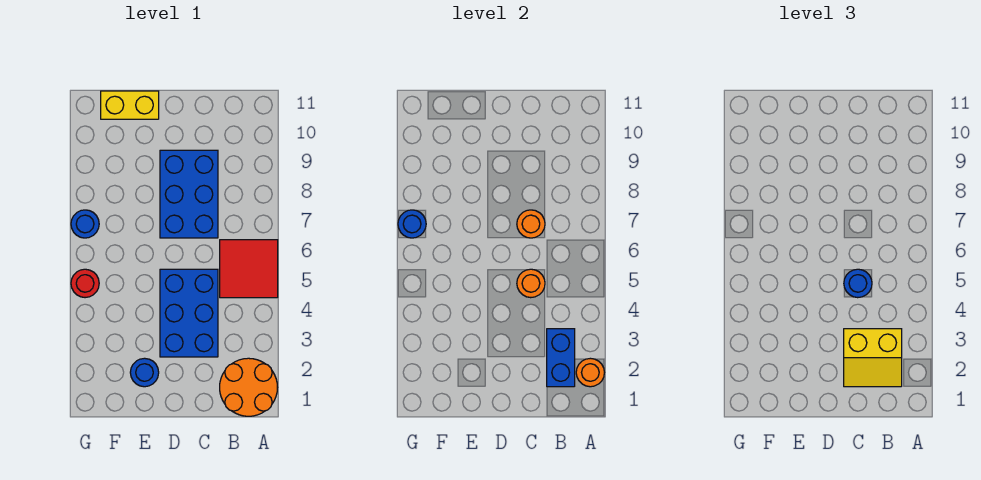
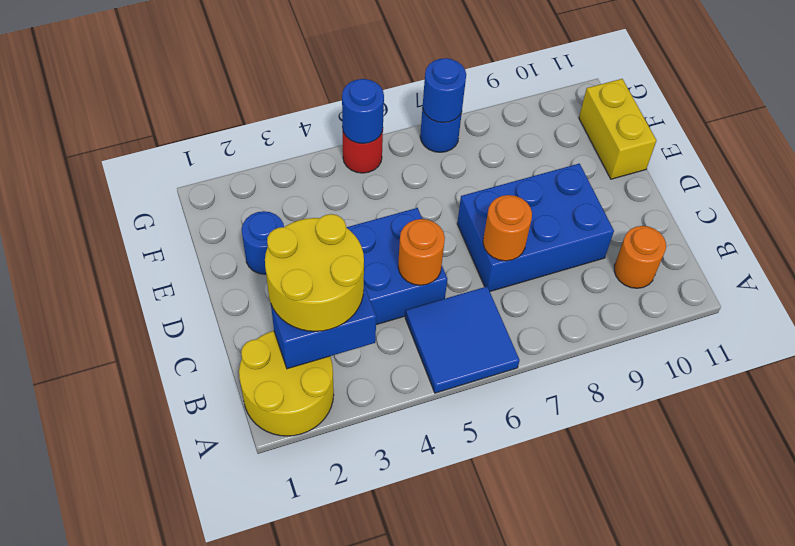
orange 2x2 round brick [220,358,277,416] -> yellow 2x2 round brick [239,331,334,436]
orange 1x1 round brick [576,358,604,387] -> orange 1x1 round brick moved to [614,226,666,288]
red 2x2 tile [220,240,278,298] -> blue 2x2 tile [405,287,520,393]
yellow 2x2 slope [844,329,902,387] -> yellow 2x2 round brick [265,214,364,331]
blue 1x1 round brick [844,269,872,298] -> blue 1x1 round brick moved to [342,79,384,144]

